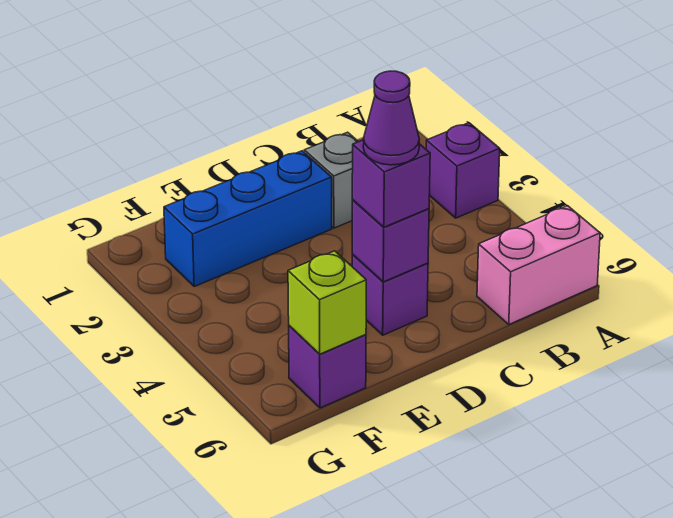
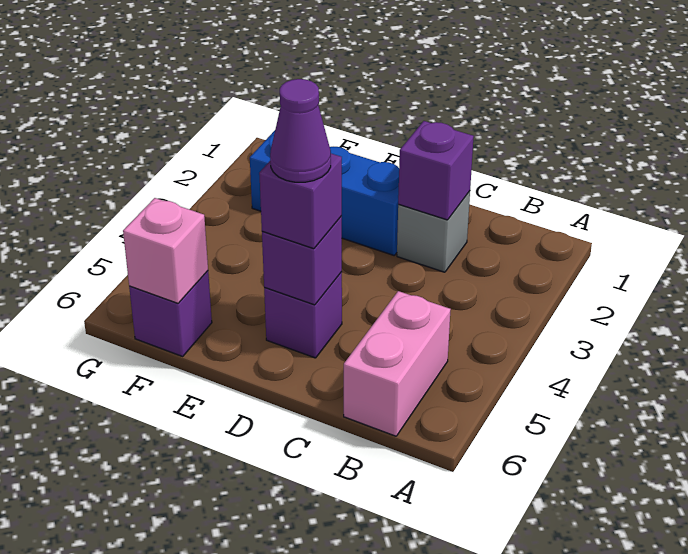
purple 1x1 brick [426,123,500,218] -> purple 1x1 brick moved to [398,121,474,220]
pink 1x2 brick [477,206,600,324] -> pink 1x2 brick turned to [344,291,451,436]
lime 1x1 brick [288,251,366,354] -> pink 1x1 brick [123,198,208,303]

